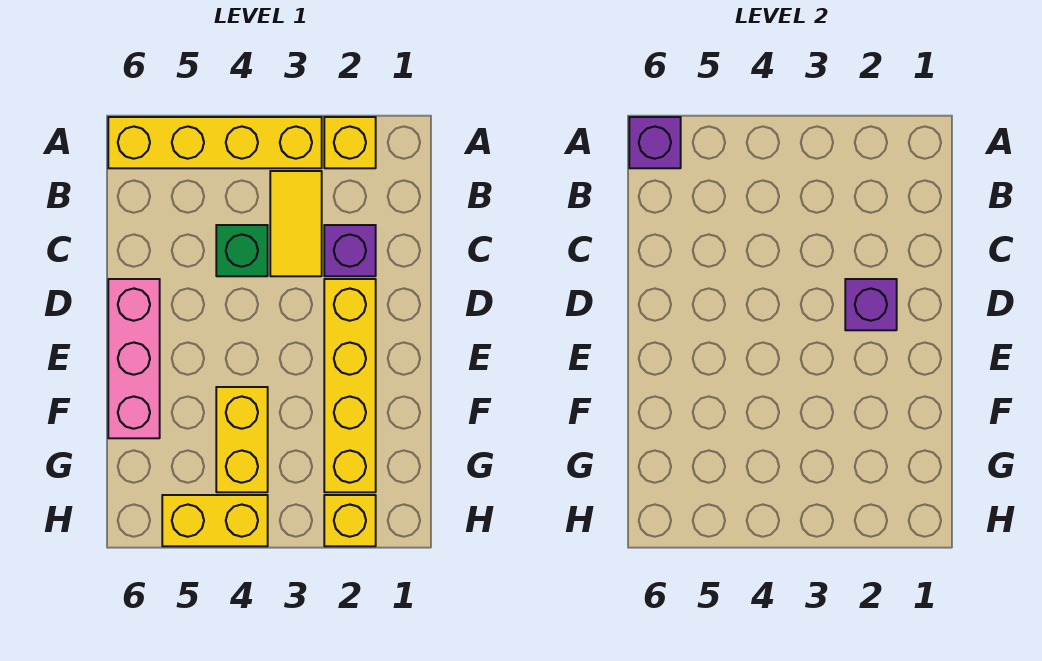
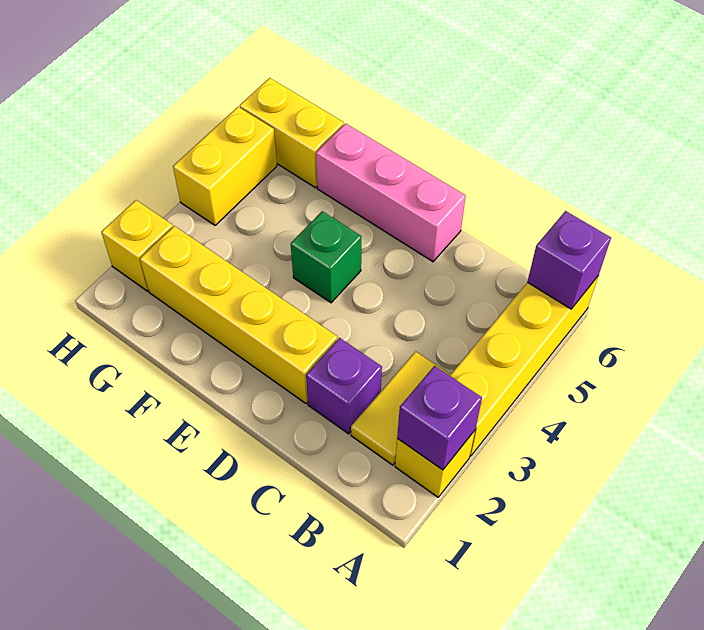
yellow 1x2 tile [270,171,322,276] -> yellow 1x2 tile turned to [351,351,451,465]
green 1x1 brick [216,225,268,276] -> green 1x1 brick moved to [291,211,362,303]
purple 1x1 brick [845,279,897,330] -> purple 1x1 brick moved to [397,366,482,470]
yellow 1x2 brick [216,387,268,492] -> yellow 1x2 brick moved to [240,78,344,188]

